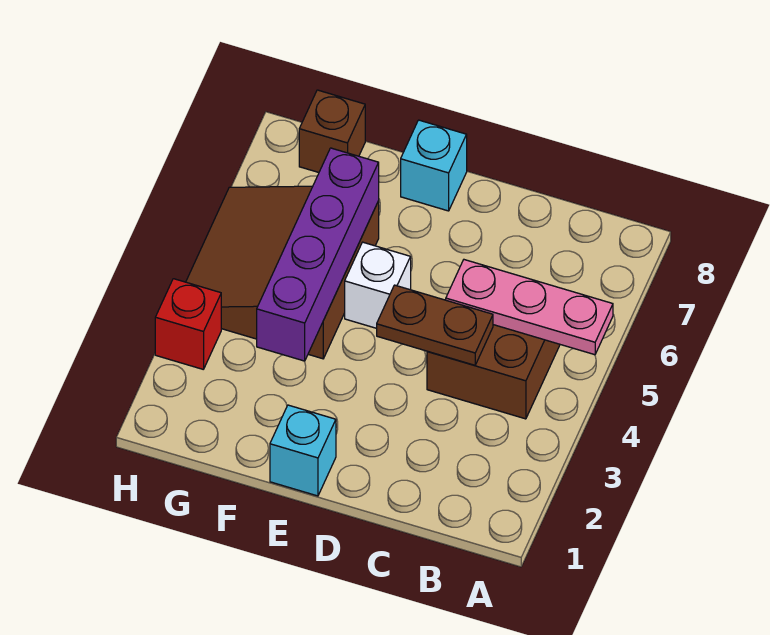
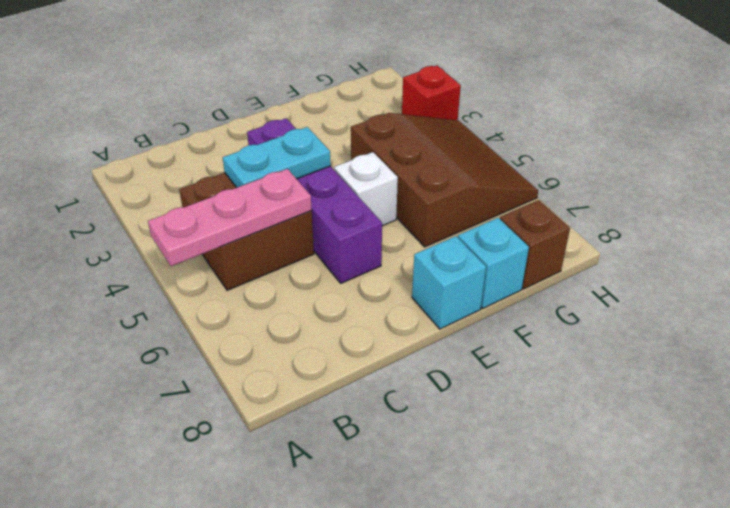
brown 1x2 plate [377,285,493,365] -> cyan 1x2 plate [223,127,331,187]
cyan 1x1 brick [270,405,336,496] -> cyan 1x1 brick moved to [458,218,529,308]
purple 1x4 brick [257,148,379,361] -> purple 1x4 brick moved to [247,118,382,283]

